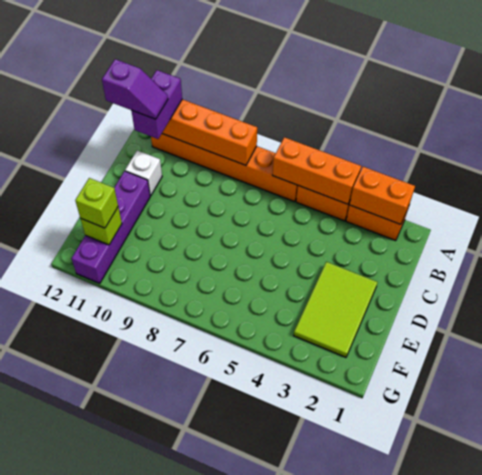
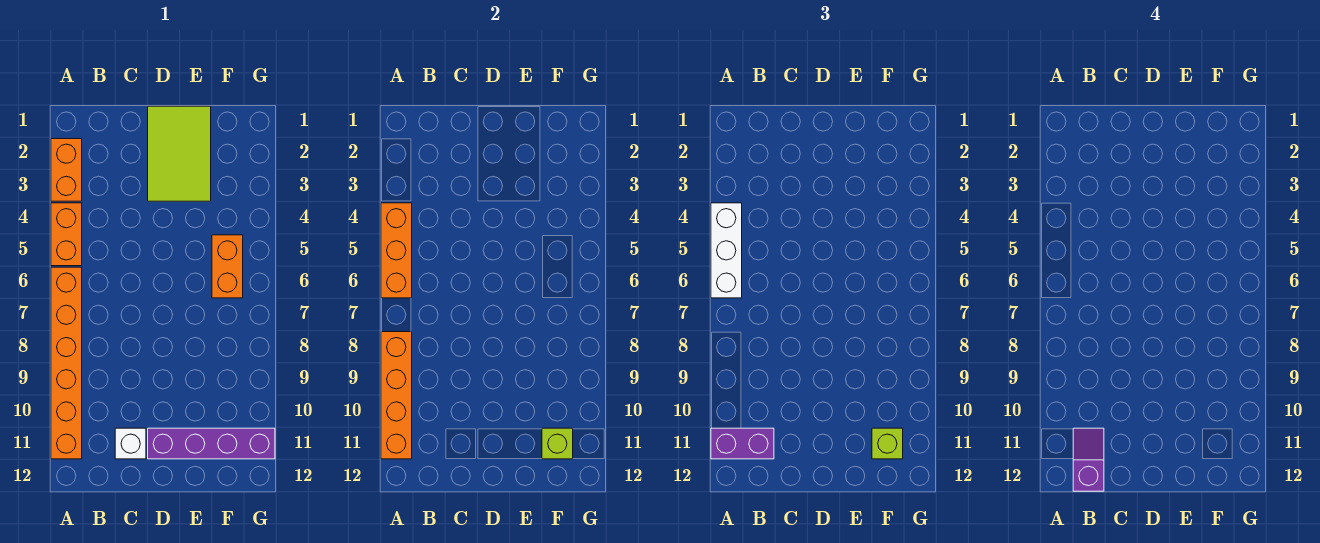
orange 1x2 brick [349,167,415,224] -> orange 1x2 brick moved to [212,235,243,298]
none -> white 1x3 brick [711,203,742,298]
lime 2x3 tile [294,262,378,357] -> lime 2x3 tile turned to [148,106,211,201]

